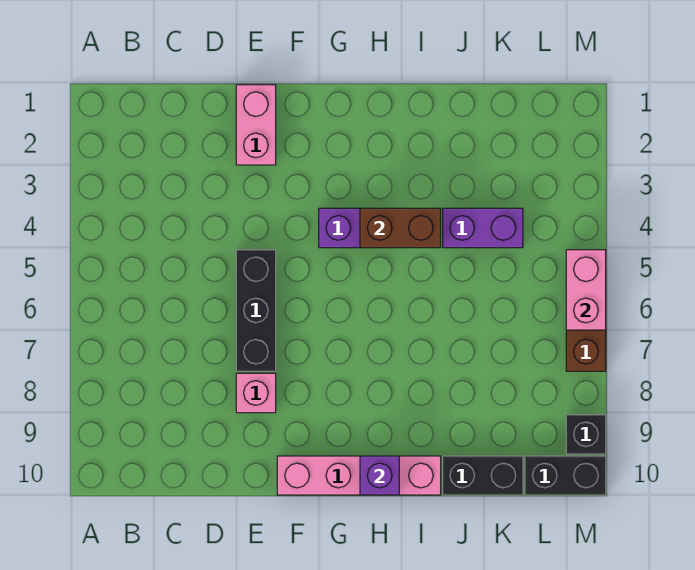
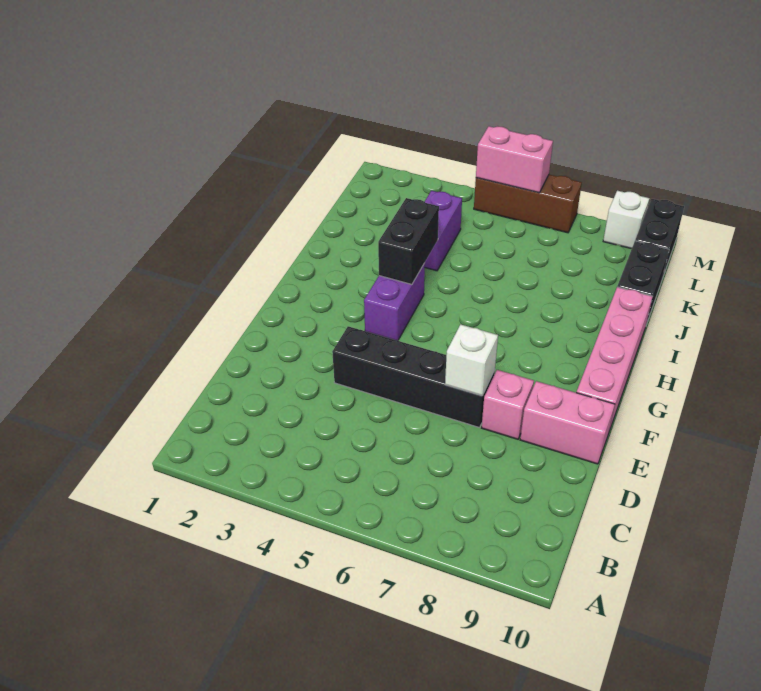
pink 1x2 brick [236,85,276,165] -> pink 1x2 brick moved to [520,381,615,464]
black 1x3 brick [236,250,276,371] -> black 1x4 brick [332,326,495,428]
none -> white 1x1 brick [445,324,498,396]
brown 1x2 brick [360,208,441,248] -> black 1x2 brick [378,198,439,284]
purple 1x1 brick [360,456,399,495] -> none
black 1x1 brick [566,415,606,454] -> white 1x1 brick [603,191,649,249]

